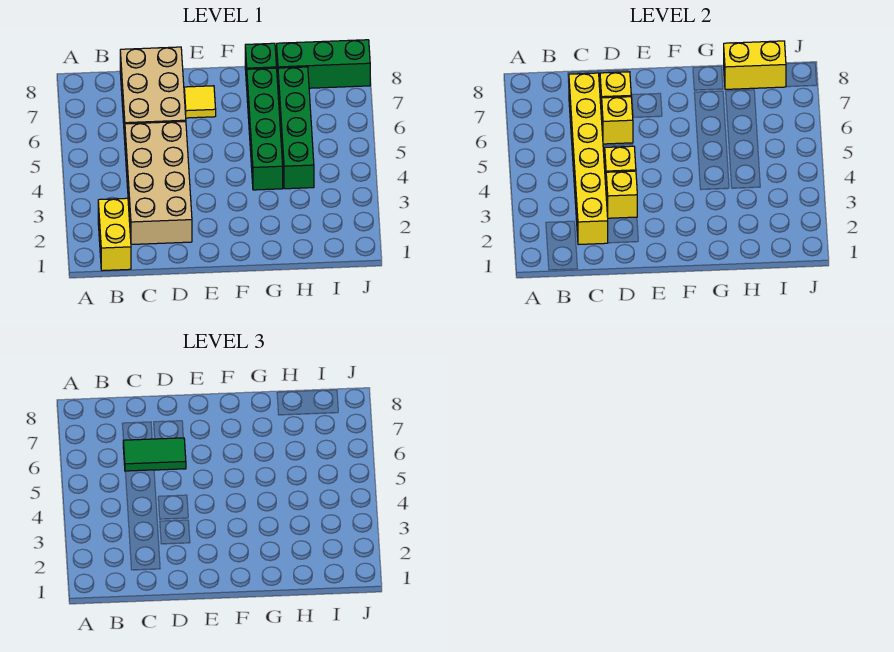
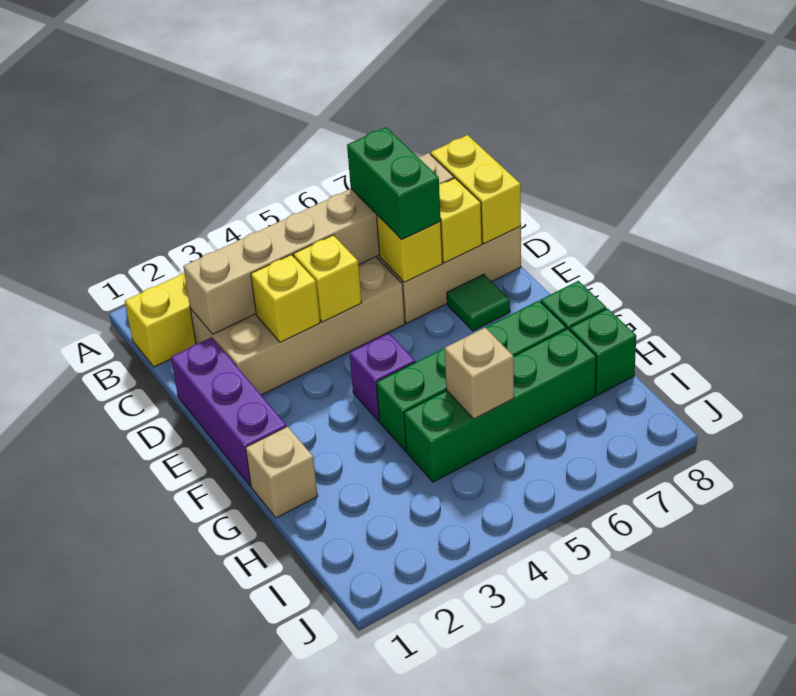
yellow 1x6 brick [569,73,608,245] -> tan 1x6 brick [183,153,454,334]
green 1x2 tile [123,438,186,471] -> green 1x2 brick [347,127,441,240]
none -> purple 1x3 brick [171,337,287,486]
yellow 1x1 tile [184,86,216,118] -> green 1x1 tile [447,274,510,331]
none -> purple 1x1 brick [350,333,415,421]
none -> tan 1x1 brick [246,427,318,518]
none -> tan 1x1 brick [445,328,514,419]
green 1x3 brick [276,40,370,88] -> green 1x1 brick [570,308,636,396]
yellow 1x2 brick [724,41,786,89] -> yellow 1x2 brick moved to [431,135,521,244]

